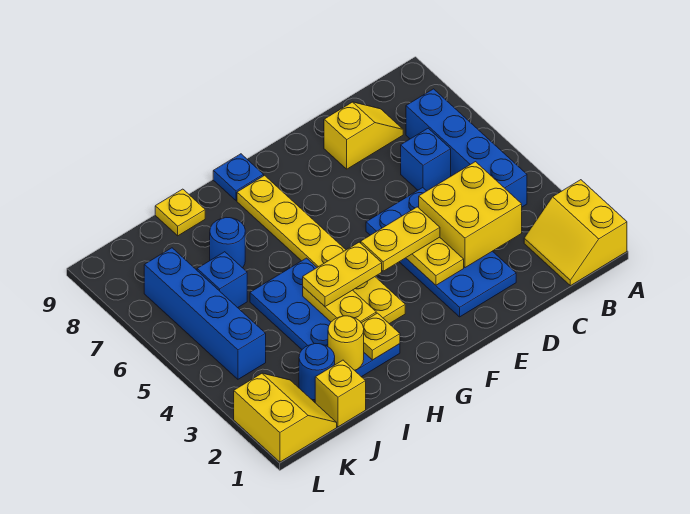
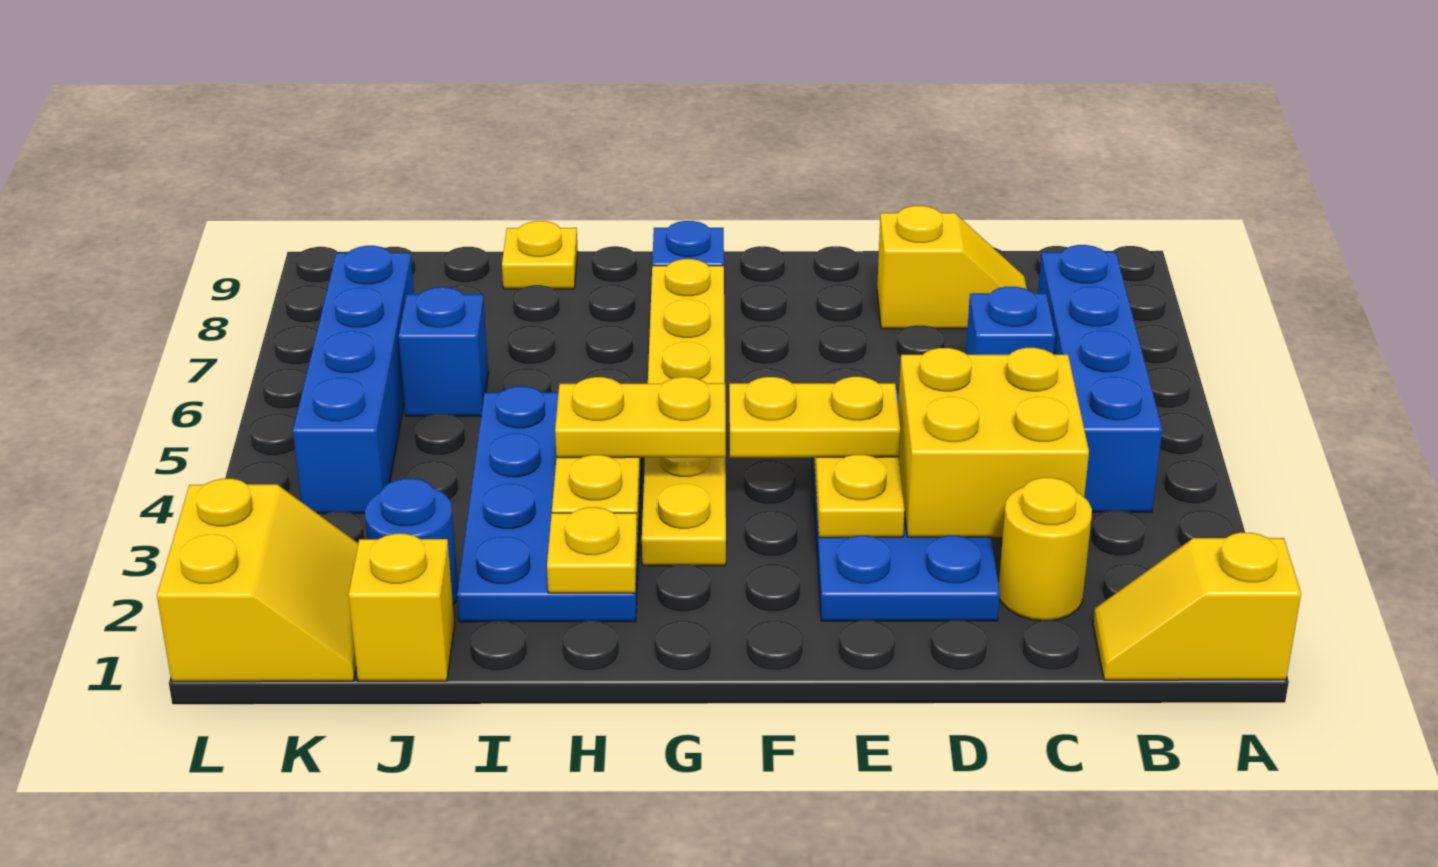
yellow 2x2 slope [524,180,627,286] -> yellow 1x2 slope [1093,533,1301,680]
yellow 1x1 round brick [328,316,364,370] -> yellow 1x1 round brick moved to [999,478,1092,621]
blue 1x1 round brick [210,218,245,268] -> none

